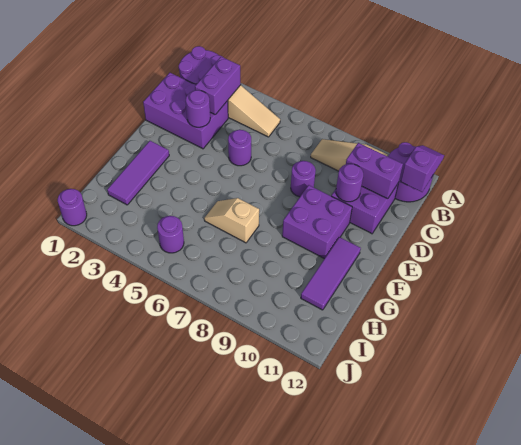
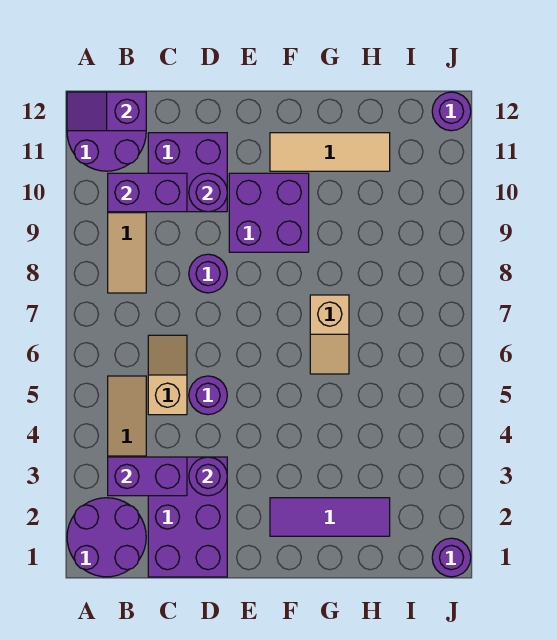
none -> tan 1x2 slope [148,335,187,415]
purple 1x2 brick [346,143,403,199] -> purple 1x2 brick turned to [108,173,187,212]
purple 1x3 tile [301,237,361,310] -> tan 1x3 tile [270,133,390,171]
purple 1x1 round brick [157,216,184,253] -> purple 1x1 round brick moved to [432,92,471,131]

